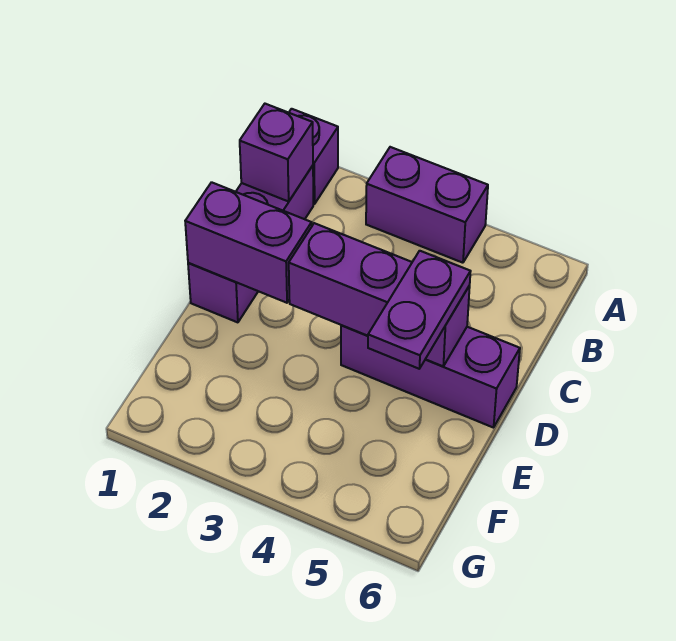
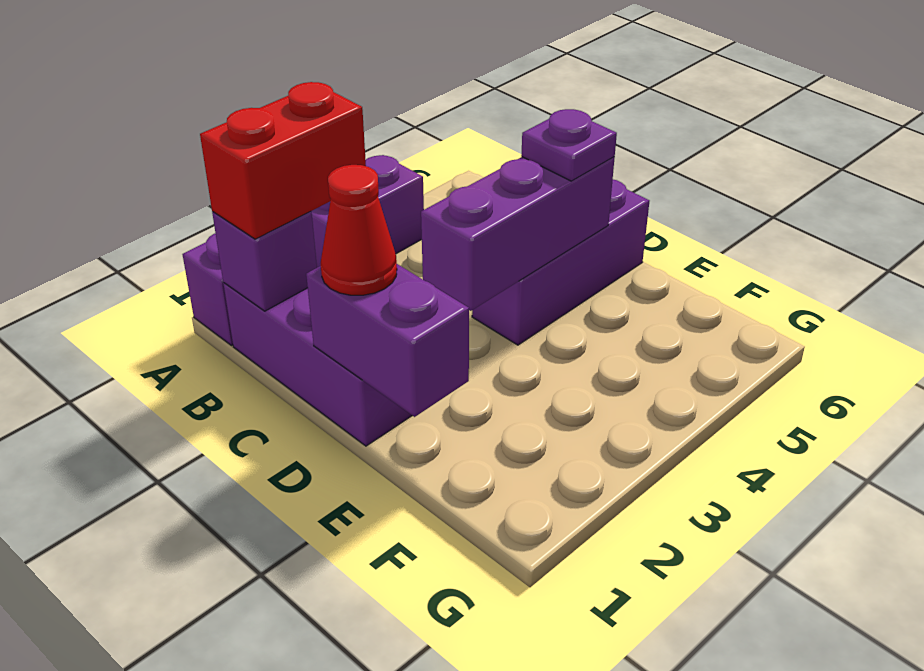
none -> red 1x2 brick [200,82,366,239]
purple 1x2 brick [185,182,312,303] -> purple 1x2 brick turned to [306,264,469,417]
none -> red 1x1 cone [321,165,397,295]
purple 1x2 plate [368,251,471,369] -> purple 1x1 plate [521,109,617,181]

